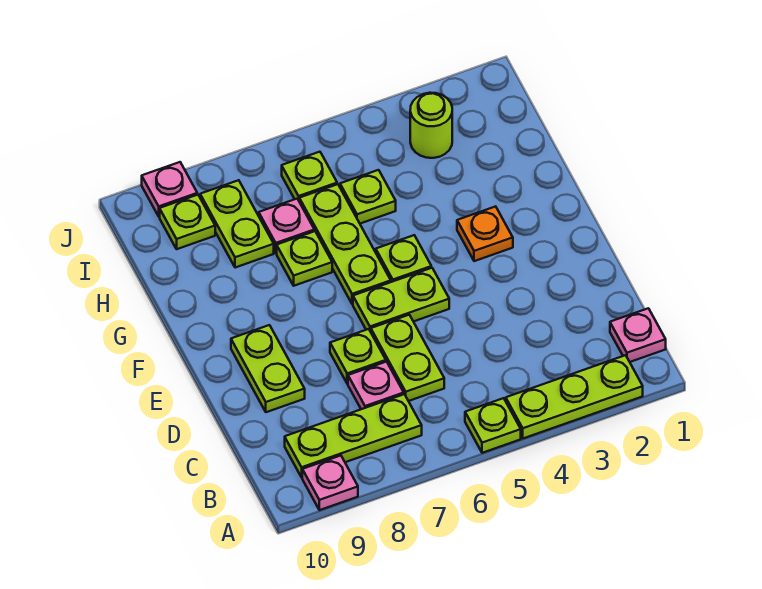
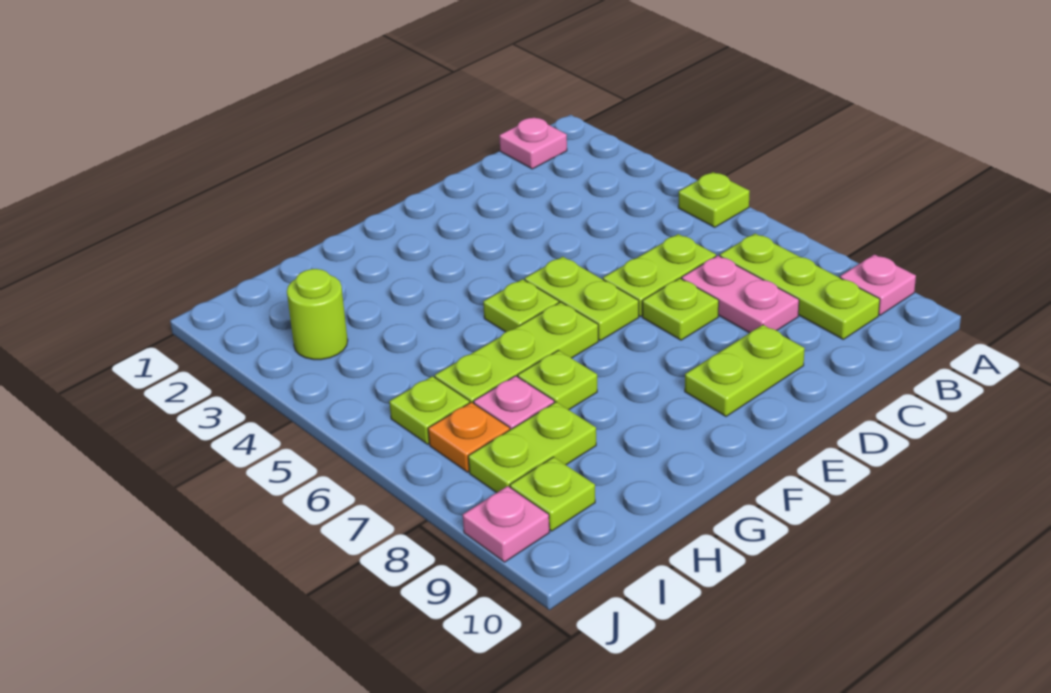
lime 1x3 plate [506,355,643,438] -> none
pink 1x1 plate [348,362,404,409] -> pink 1x2 plate [682,256,799,333]
orange 1x1 plate [457,206,513,261] -> orange 1x1 plate moved to [428,402,510,472]
lime 1x1 plate [340,170,396,224] -> none

